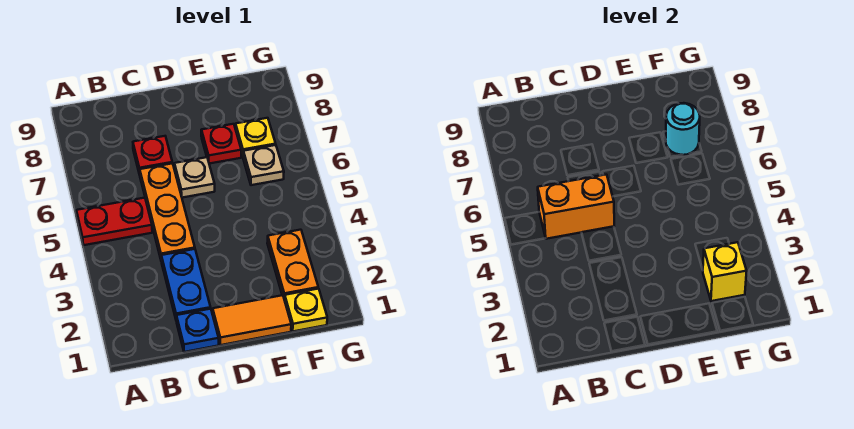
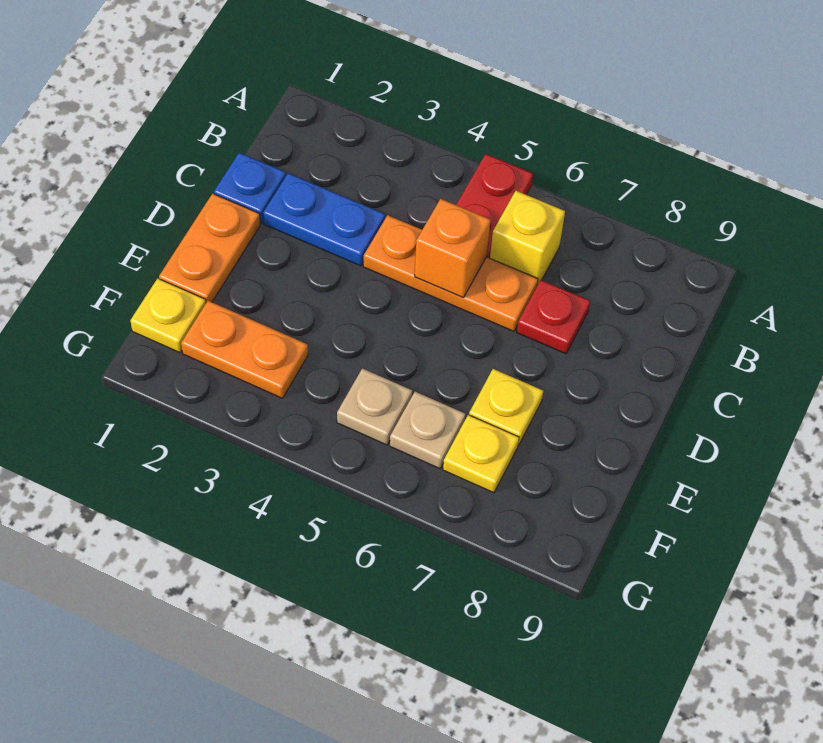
orange 1x2 brick [538,175,614,239] -> orange 1x1 brick [415,199,490,298]
orange 1x2 tile [213,295,291,345] -> orange 1x2 plate [159,194,260,303]
tan 1x1 plate [174,157,215,198] -> tan 1x1 plate moved to [337,368,412,445]
red 1x1 plate [201,124,241,164] -> yellow 1x1 plate [469,369,543,445]
yellow 1x1 brick [703,242,747,301] -> yellow 1x1 brick moved to [490,191,565,286]
cyan 1x1 round brick [666,103,700,155] -> none

